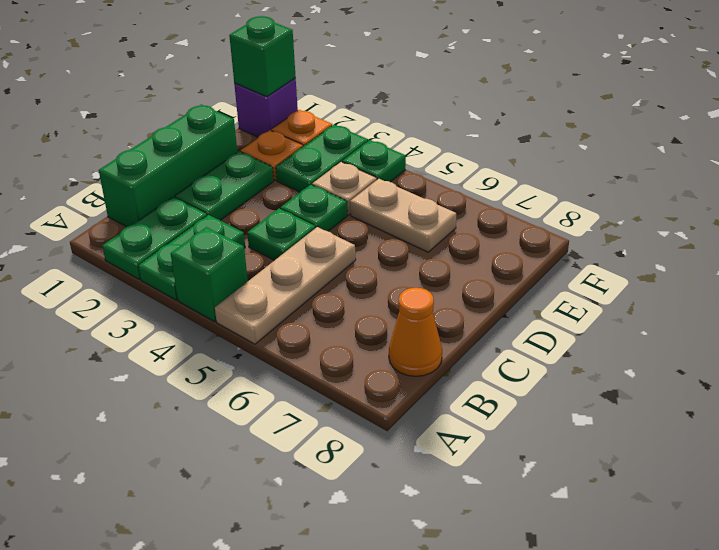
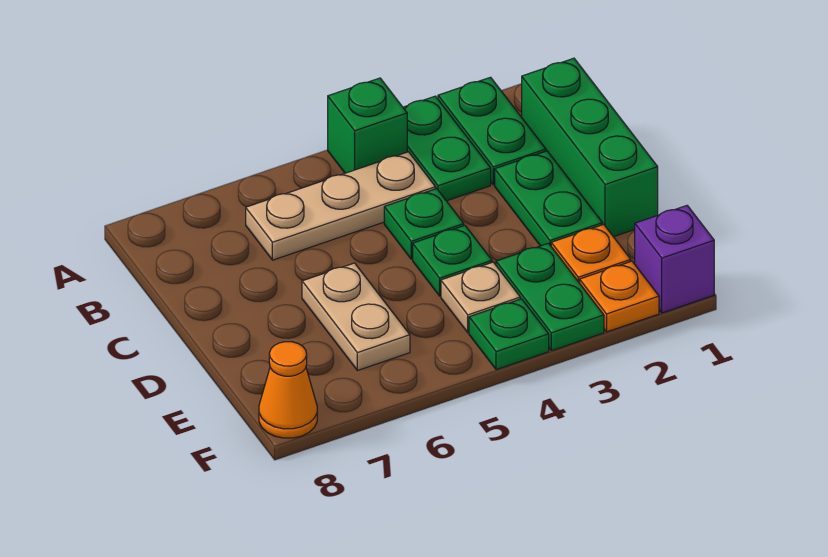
tan 1x3 plate [215,227,356,344] -> tan 1x3 plate turned to [246,152,435,260]
orange 1x1 cone [389,288,442,376] -> orange 1x1 cone moved to [259,342,317,438]
tan 1x2 plate [350,179,456,252] -> tan 1x2 plate turned to [302,263,410,370]
green 1x1 brick [229,16,296,97] -> none

